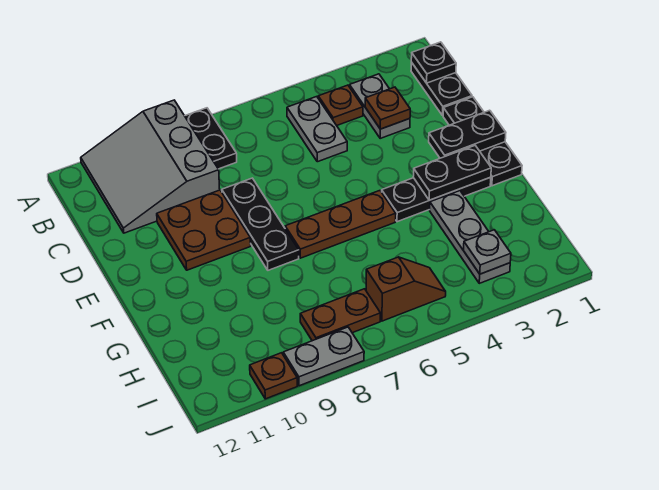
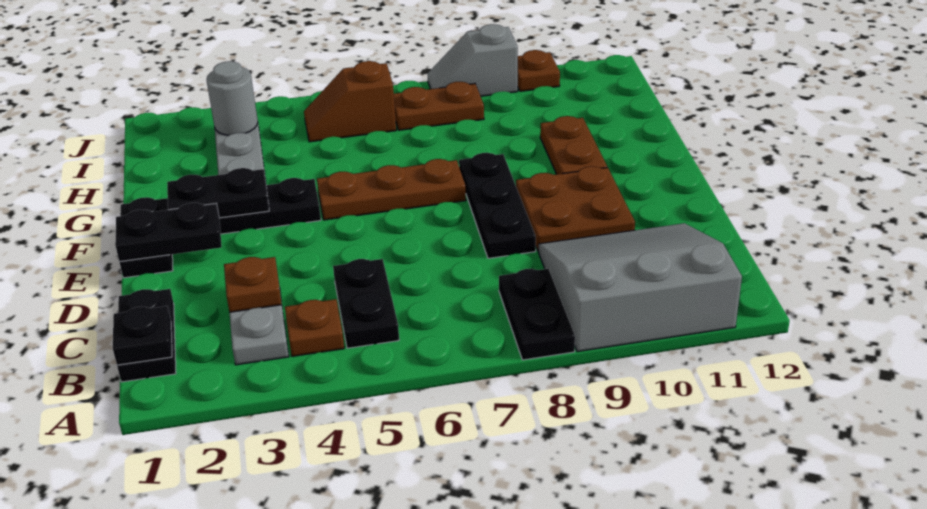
grey 3x3 slope [81,100,220,233] -> grey 3x3 slope turned to [539,223,742,352]
grey 1x2 plate [287,97,347,162] -> black 1x2 plate [333,259,399,348]
black 1x3 plate [443,97,522,186] -> black 1x2 plate [119,197,173,278]
none -> brown 1x2 plate [540,116,607,174]
grey 1x1 plate [464,230,511,274] -> grey 1x1 round brick [206,61,258,135]
grey 1x2 plate [283,327,364,386] -> grey 1x2 slope [427,24,518,96]

